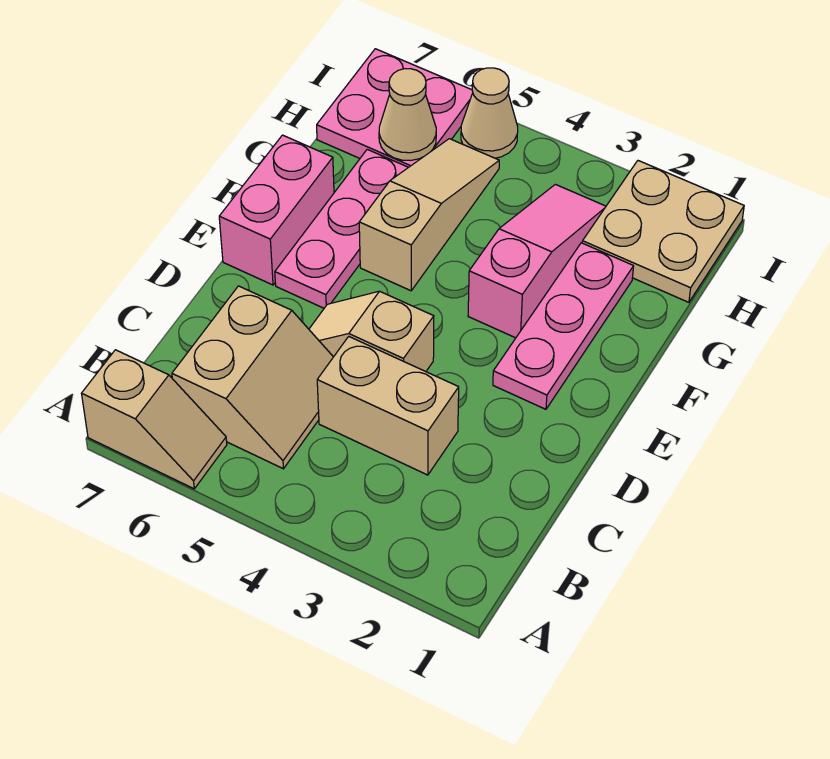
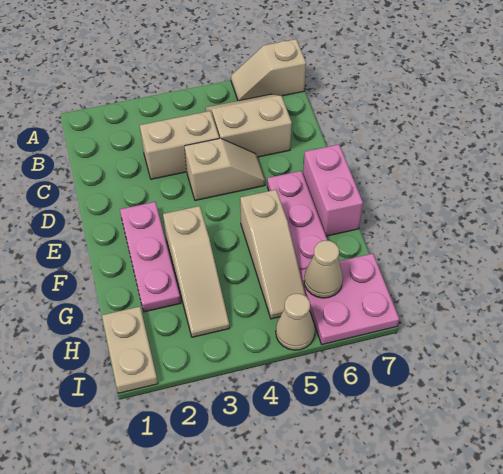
tan 2x2 slope [172,286,333,469] -> tan 2x2 slope turned to [205,94,292,157]
pink 1x3 slope [468,184,606,338] -> tan 1x3 slope [163,206,230,337]
tan 2x2 plate [582,161,744,302] -> tan 1x2 plate [102,307,158,393]

